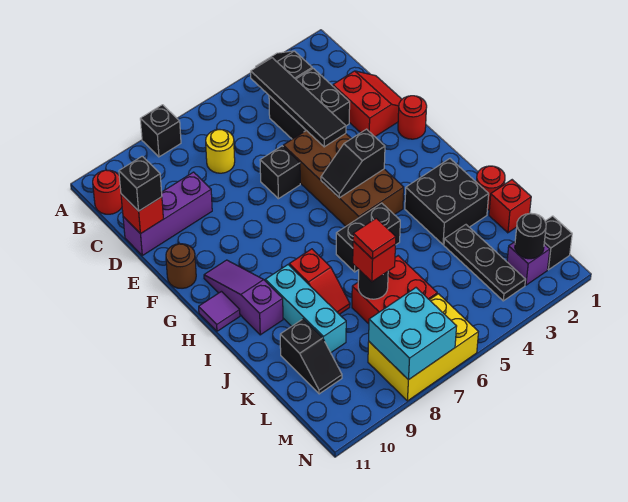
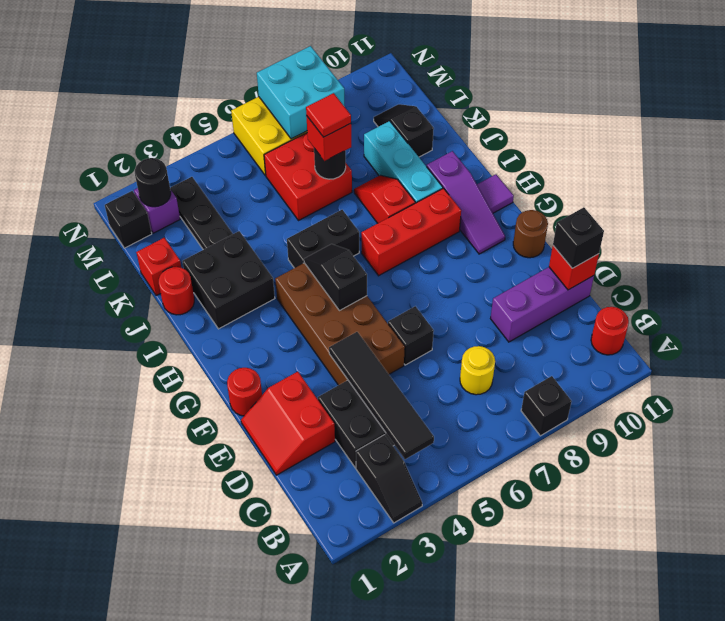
black 1x2 slope [321,129,385,198] -> black 1x2 slope turned to [304,244,367,311]
none -> red 1x3 brick [361,188,461,276]

